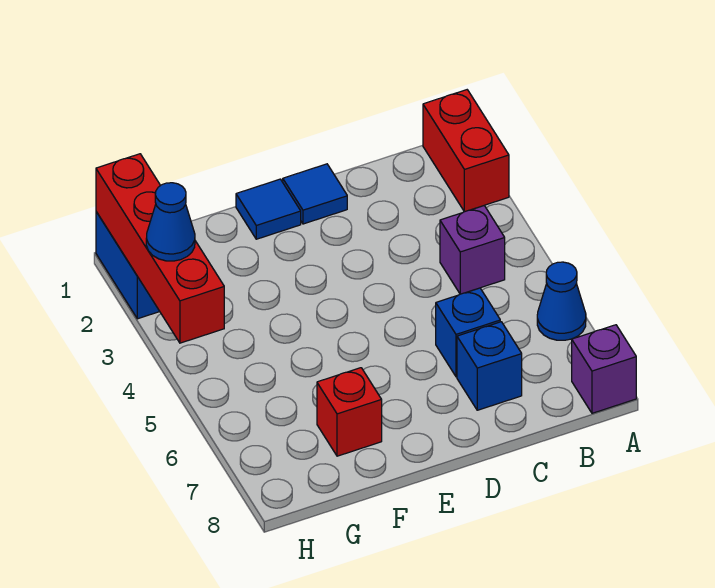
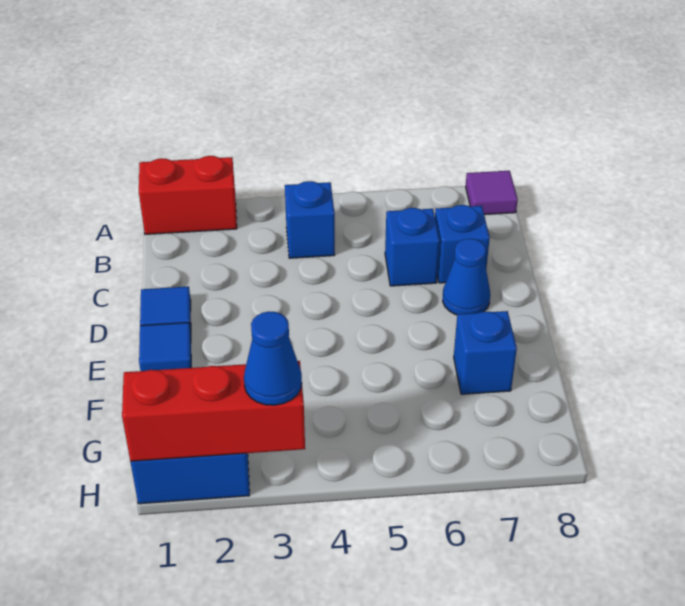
blue 1x1 cone [537,262,586,340] -> blue 1x1 cone moved to [443,239,490,315]
purple 1x1 brick [572,325,636,413] -> purple 1x1 tile [466,171,518,215]
purple 1x1 brick [440,206,505,294] -> blue 1x1 brick [285,181,335,258]
red 1x1 brick [317,368,382,456] -> blue 1x1 brick [454,311,517,394]
red 1x4 brick [96,154,224,343] -> red 1x3 brick [122,361,305,461]

